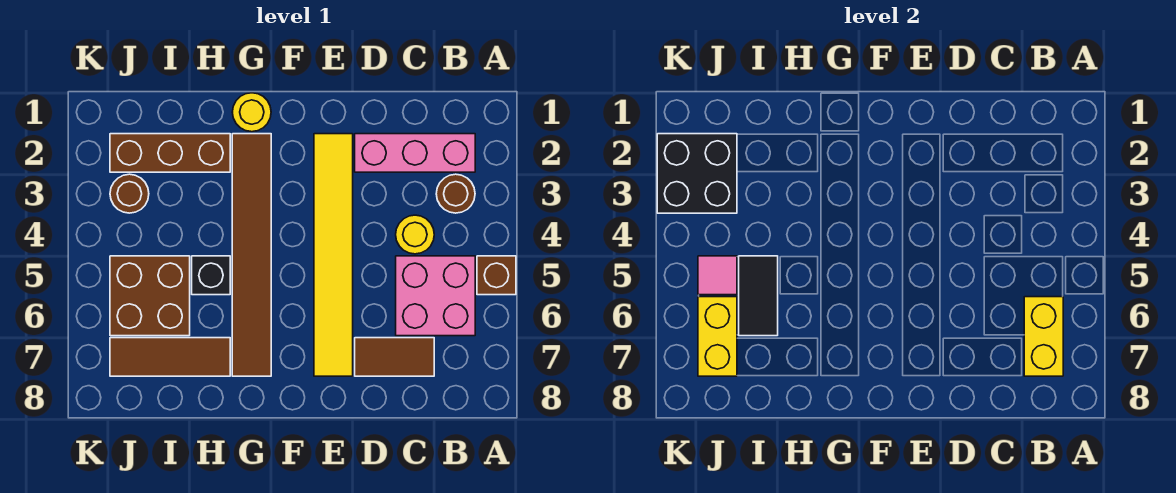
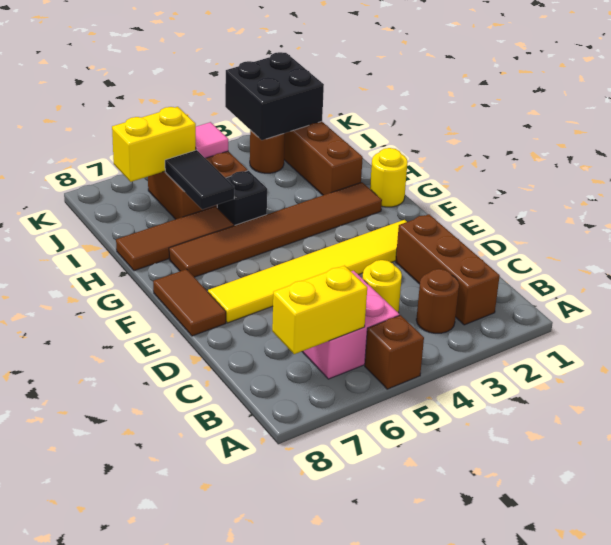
pink 1x3 brick [355,134,475,172] -> brown 1x3 brick [396,214,500,325]
brown 1x2 tile [355,338,434,376] -> brown 1x2 tile moved to [153,269,226,336]
brown 1x3 tile [110,338,230,376] -> brown 1x3 tile turned to [116,206,234,271]
black 1x2 tile [739,256,778,336] -> black 1x2 tile turned to [165,150,234,210]

